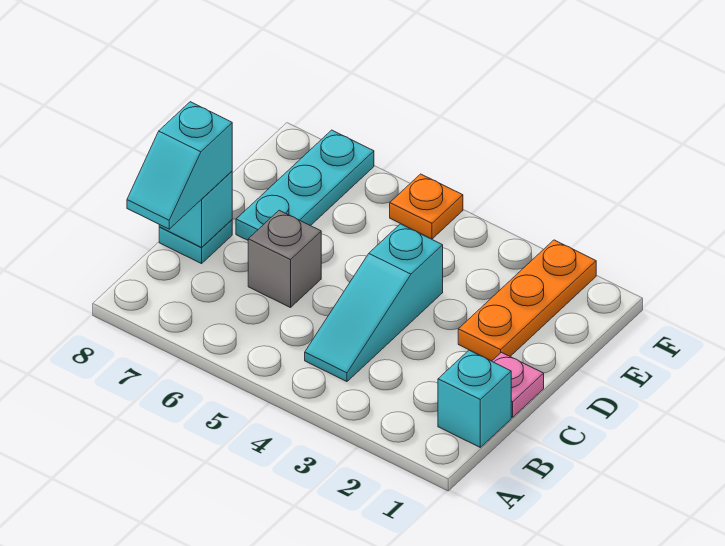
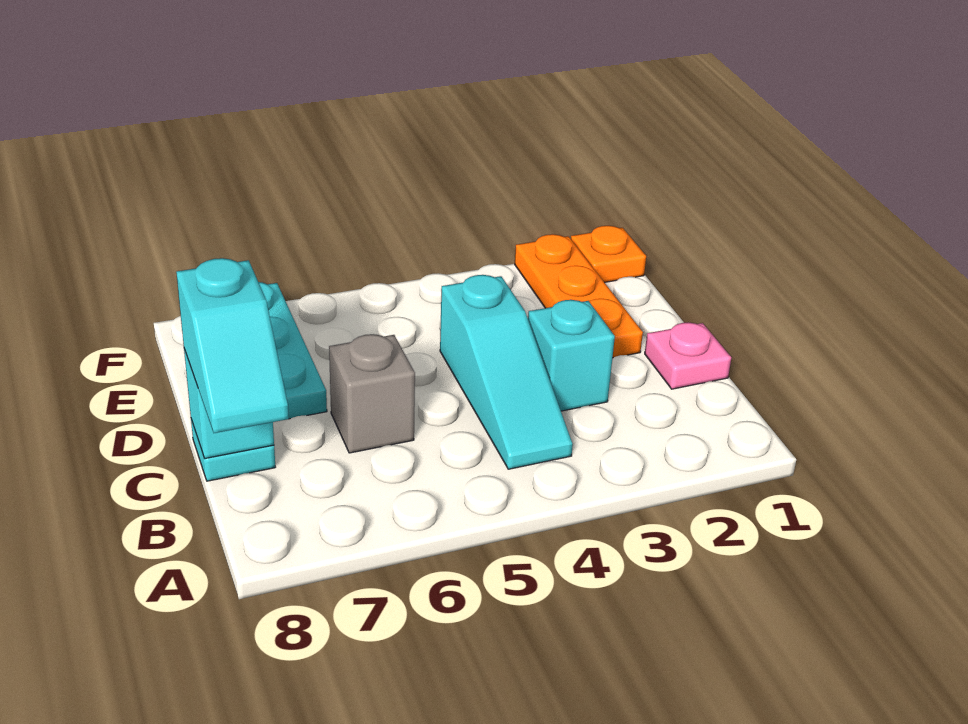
cyan 1x1 brick [438,350,511,447] -> cyan 1x1 brick moved to [528,300,615,411]
orange 1x1 plate [390,174,463,239] -> orange 1x1 plate moved to [571,226,646,282]

